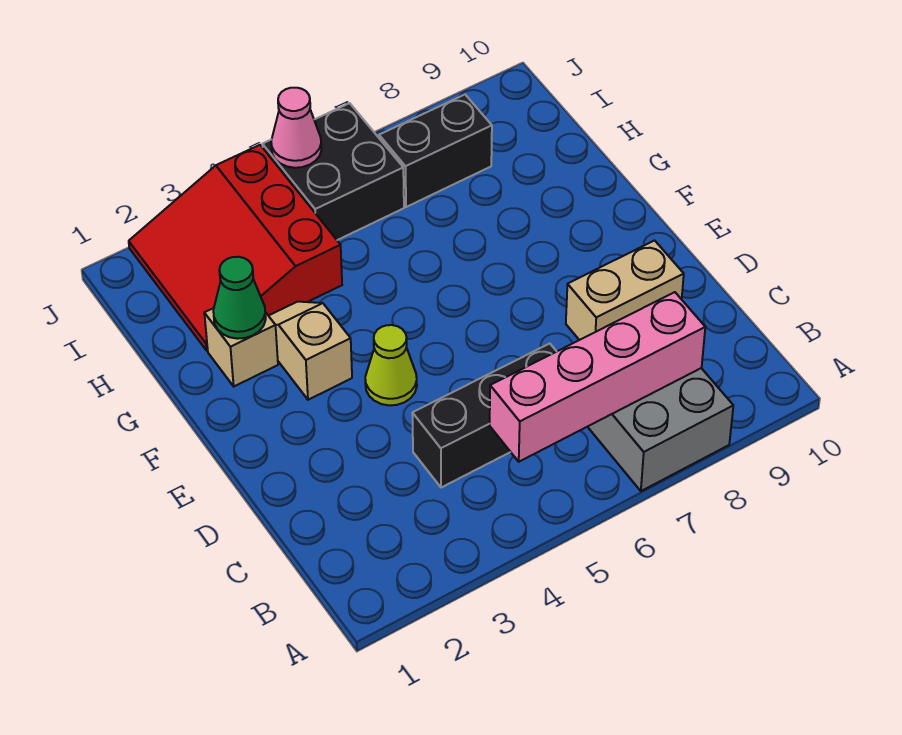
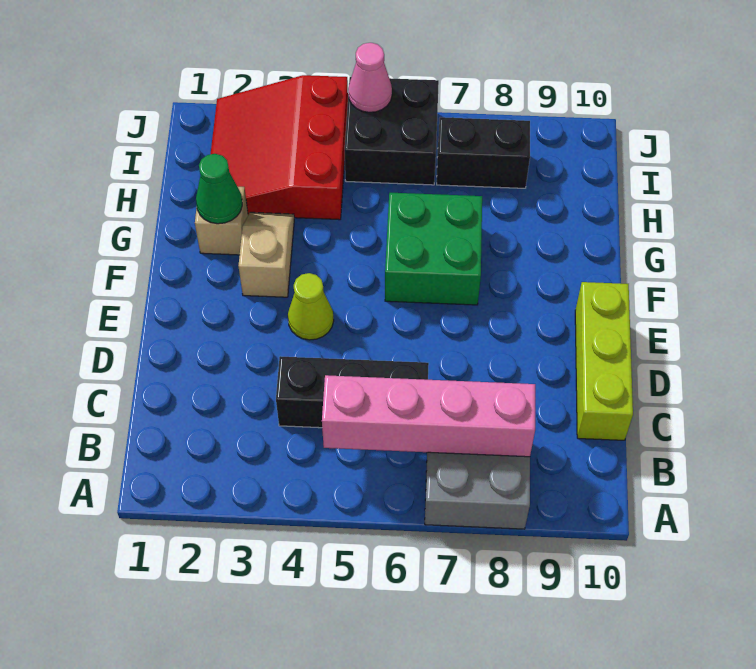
none -> lime 1x3 brick [575,282,633,440]
tan 1x2 brick [566,241,684,340] -> none
none -> green 2x2 brick [385,193,482,305]

